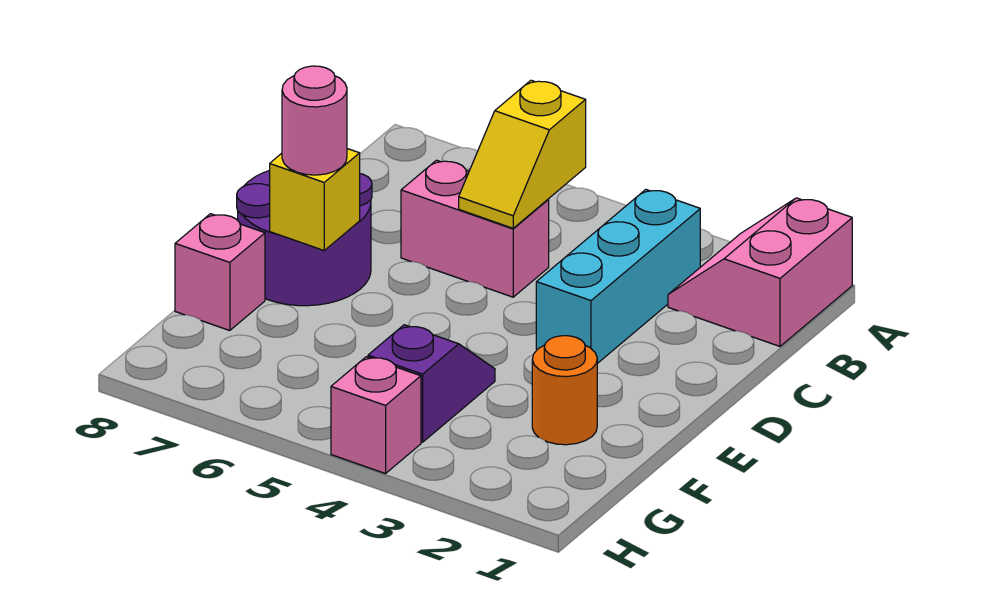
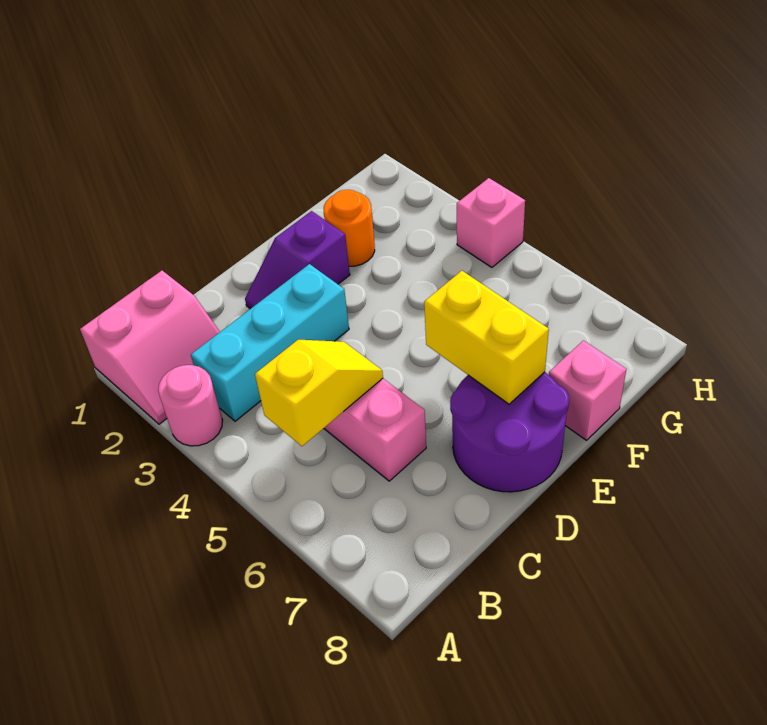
yellow 1x1 brick [270,149,360,250] -> yellow 1x2 brick [424,271,549,404]
pink 1x1 round brick [282,66,347,175] -> pink 1x1 round brick moved to [158,365,223,446]
purple 1x2 slope [368,325,495,442] -> purple 1x2 slope moved to [245,211,350,309]

